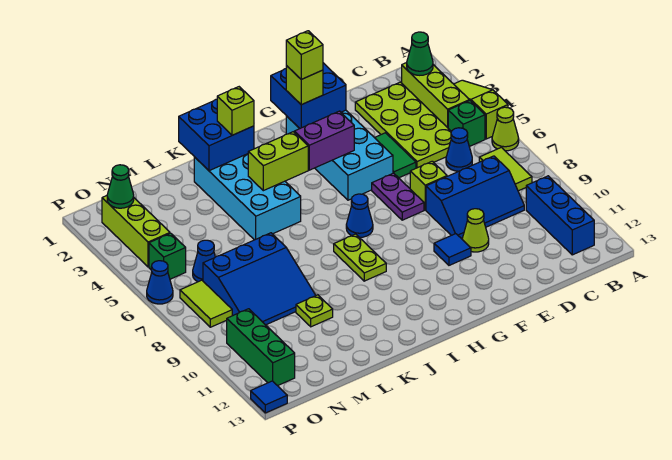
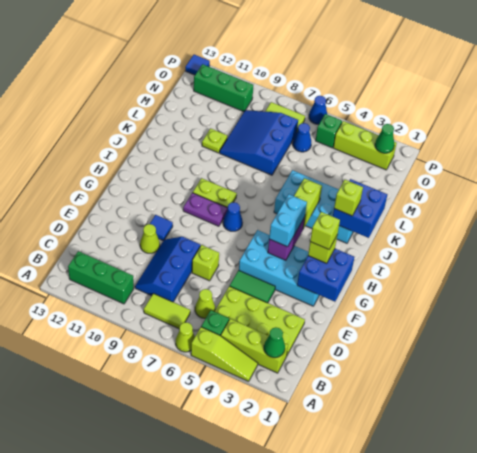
blue 1x3 brick [526,176,594,255] -> green 1x3 brick [68,251,134,304]
blue 1x1 cone [446,128,472,171] -> lime 1x1 cone [195,289,215,318]
purple 1x2 plate [372,173,424,220] -> purple 1x2 plate moved to [183,193,228,226]
none -> cyan 1x2 brick [269,194,307,247]

